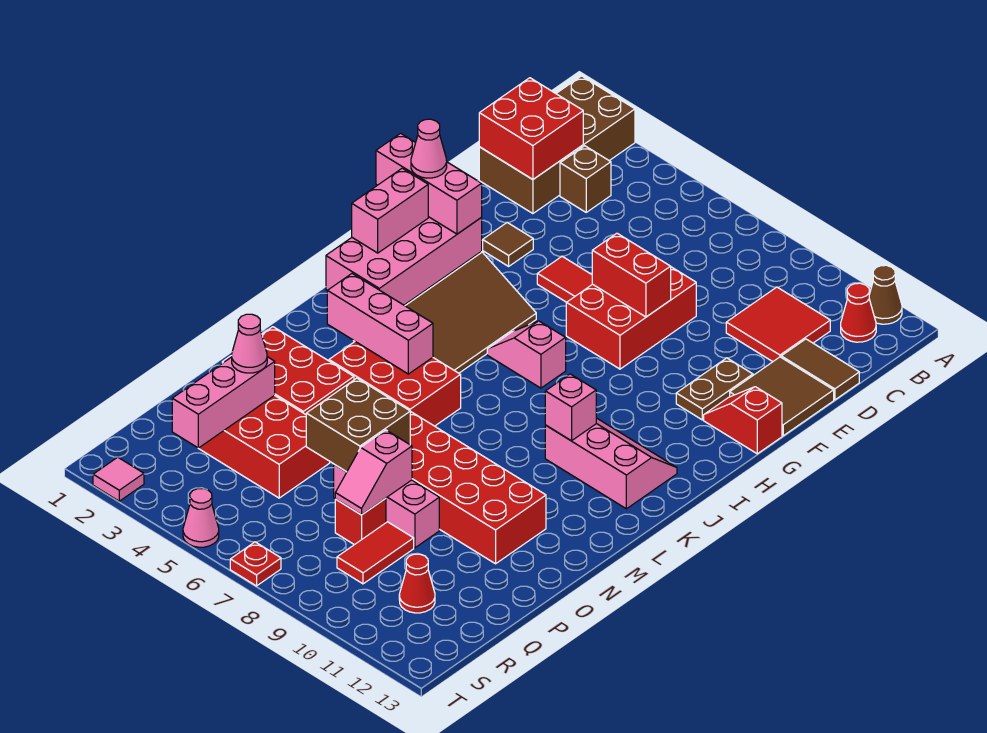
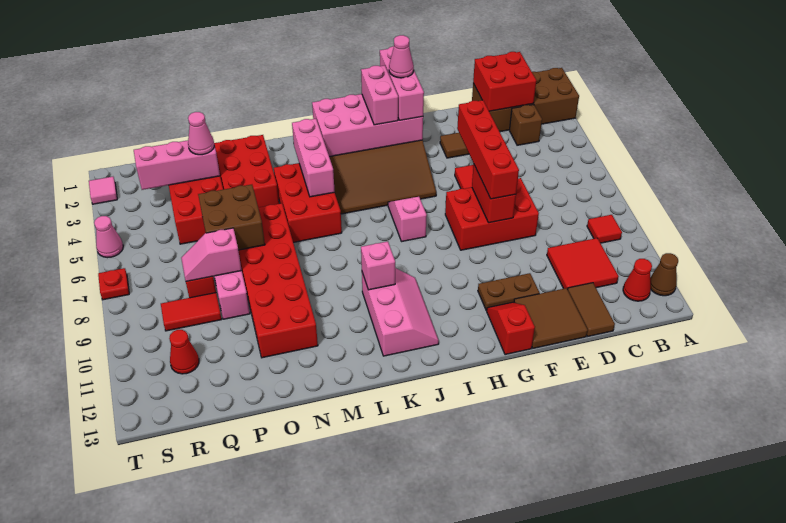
none -> red 1x1 tile [587,215,622,243]
none -> red 1x4 brick [457,100,519,199]
pink 1x2 brick [352,168,428,253] -> pink 1x2 brick turned to [361,65,398,125]

